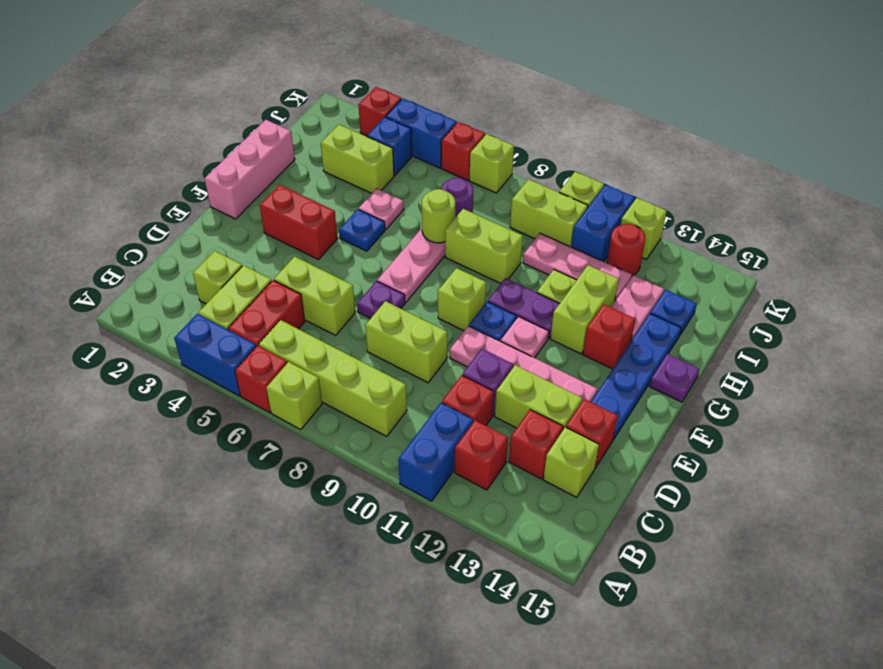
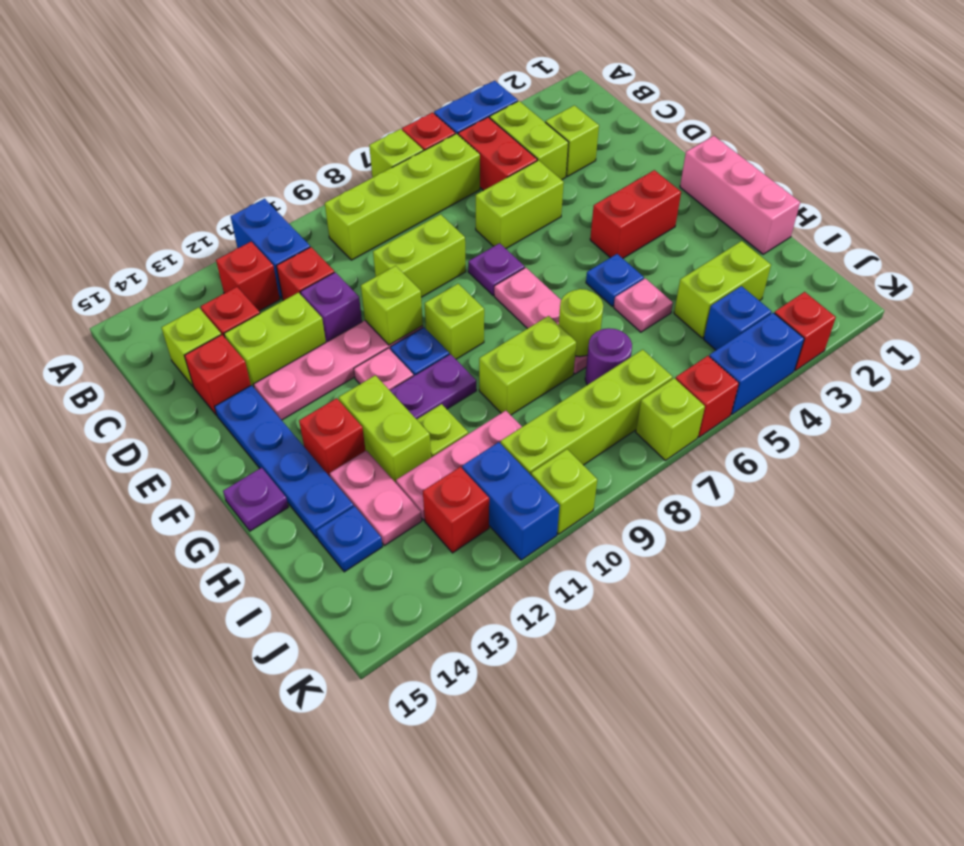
lime 1x2 brick [510,179,588,247] -> lime 1x4 brick [501,350,673,475]
red 1x1 round brick [607,224,645,276] -> red 1x1 brick [423,467,489,553]
lime 1x1 brick [621,198,667,259] -> lime 1x1 brick moved to [361,266,423,345]

